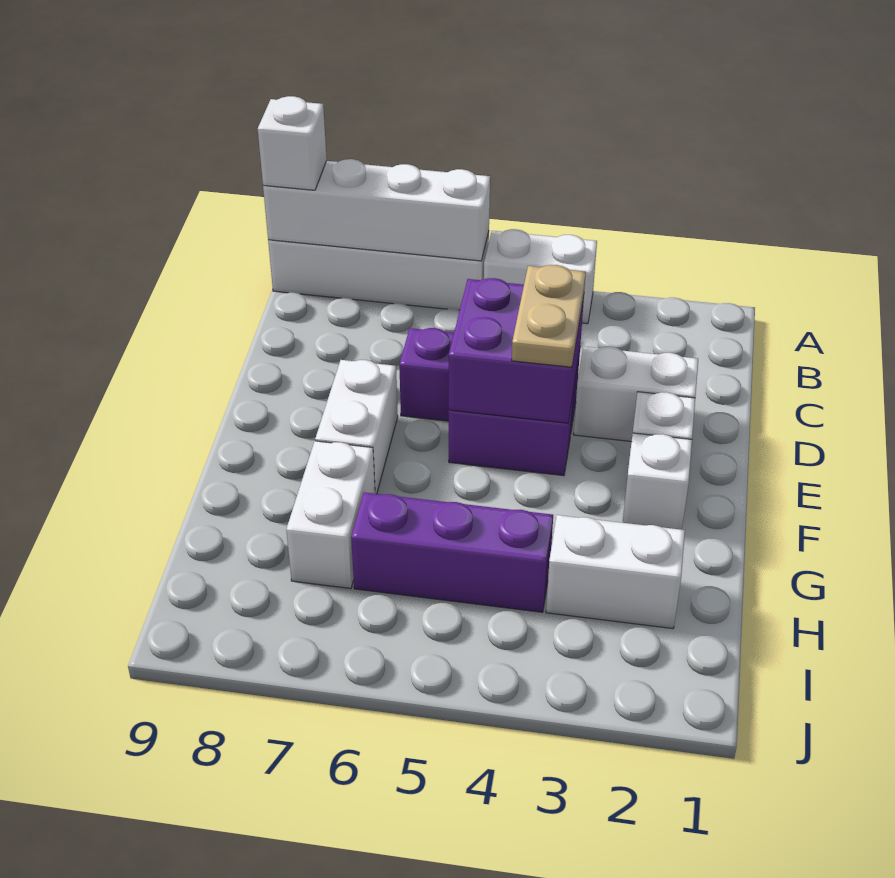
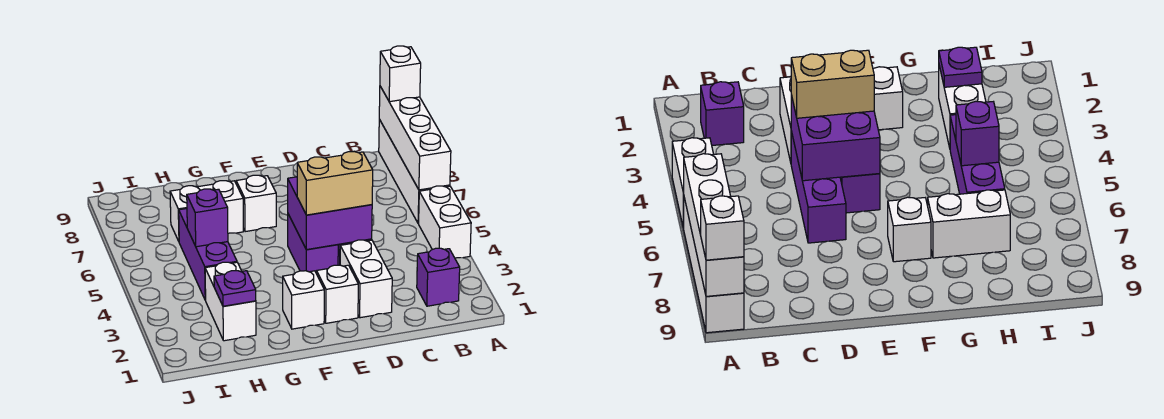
none -> purple 1x1 brick [417,248,460,306]
tan 1x2 plate [512,265,586,367] -> tan 1x2 brick [297,152,373,215]
white 1x2 brick [315,360,398,494] -> white 1x1 brick [236,175,276,232]
none -> purple 1x1 plate [214,271,256,306]
none -> purple 1x1 brick [187,189,228,247]

